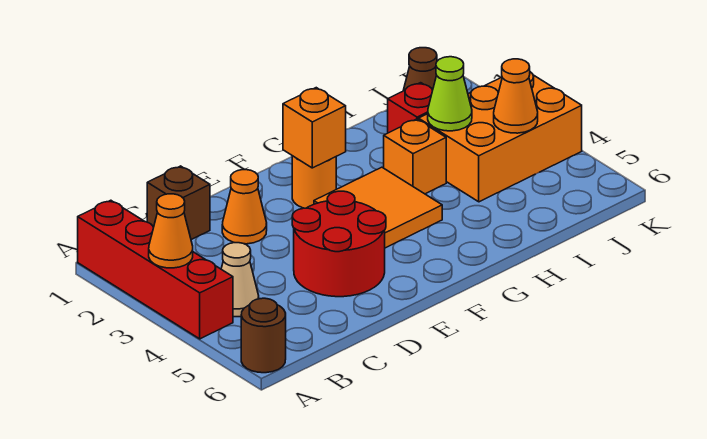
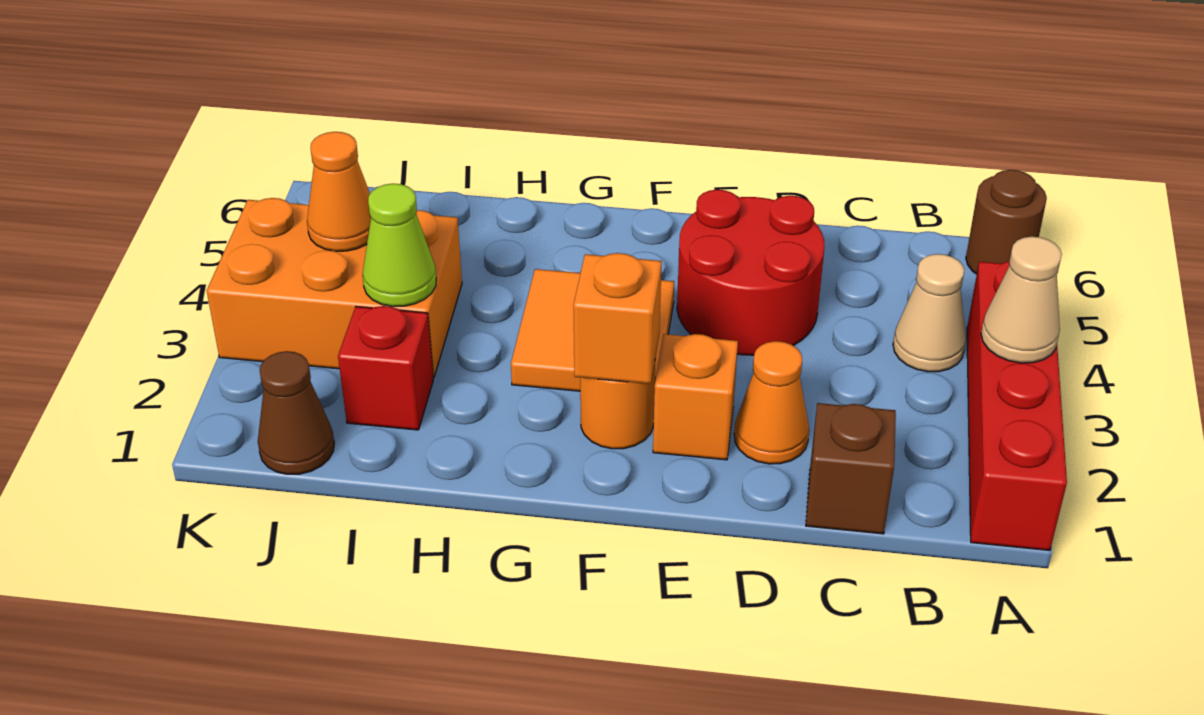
orange 1x1 cone [149,194,193,268] -> tan 1x1 cone [981,237,1062,363]
orange 1x1 brick [384,119,446,194] -> orange 1x1 brick moved to [653,334,738,460]

